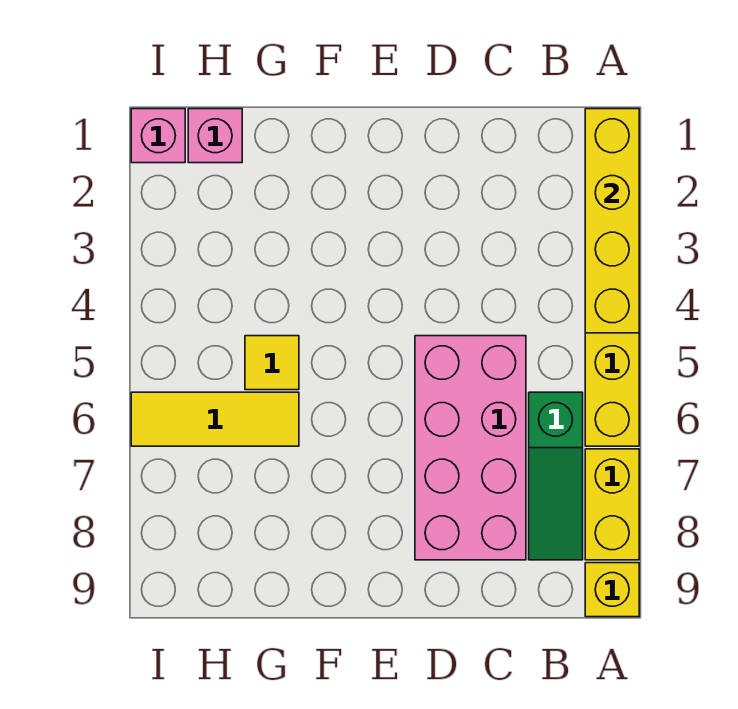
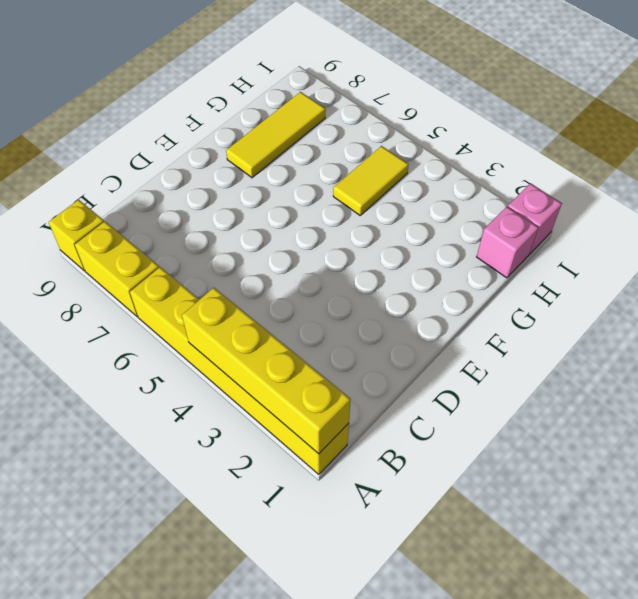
green 1x3 slope [529,392,583,560] -> none
pink 2x4 brick [415,336,526,560] -> none
yellow 1x1 tile [245,336,299,390] -> yellow 1x2 tile [333,146,409,215]
yellow 1x3 tile [131,392,299,446] -> yellow 1x3 tile moved to [226,92,326,178]

